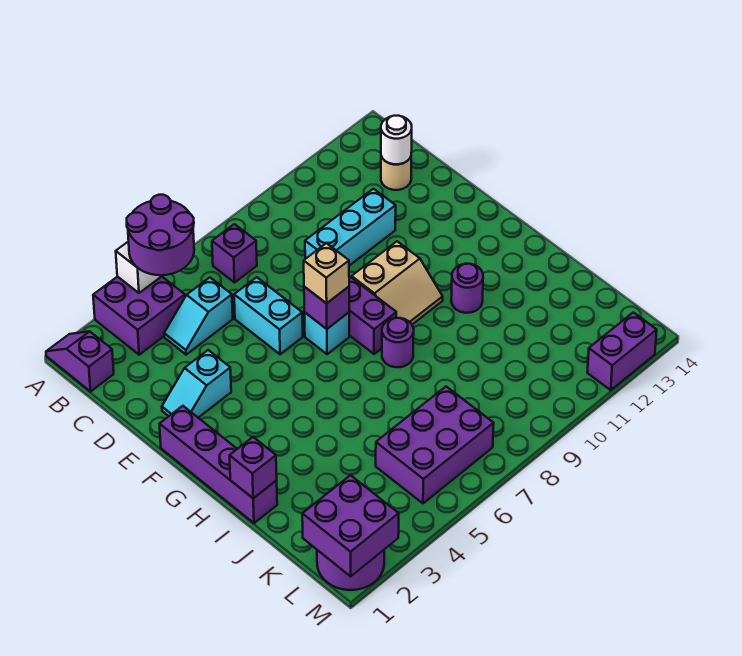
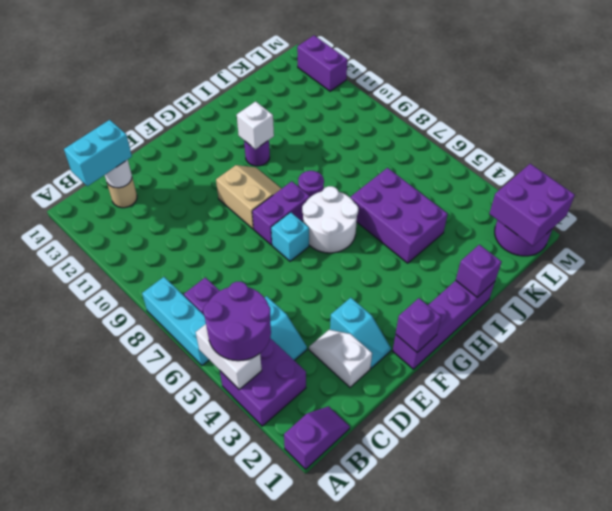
purple 1x2 slope [46,331,114,391] -> purple 1x2 slope turned to [284,406,350,469]
none -> white 1x2 slope [309,330,372,387]
cyan 1x2 brick [234,277,303,354] -> cyan 1x2 brick moved to [64,120,132,186]
cyan 1x3 brick [305,189,396,266] -> cyan 1x3 brick moved to [142,277,209,365]
purple 1x1 brick [304,287,349,329] -> purple 1x1 brick moved to [396,298,441,352]
tan 1x1 brick [304,243,349,303] -> none
none -> white 2x2 round brick [302,186,358,253]
none -> white 1x1 brick [237,101,274,149]
purple 2x3 brick [376,387,494,503] -> purple 2x3 brick moved to [351,168,448,263]

